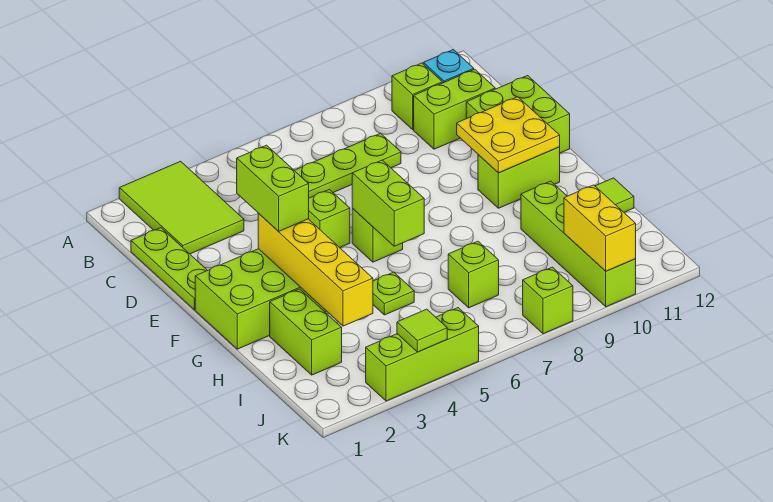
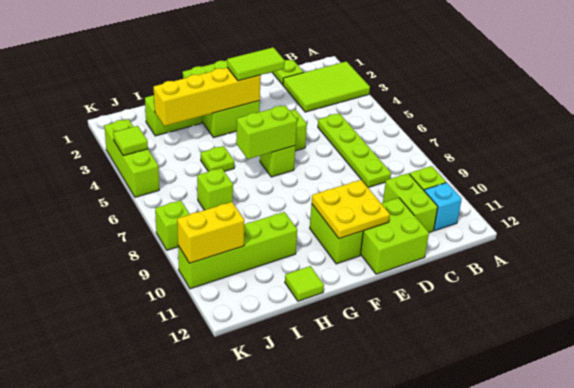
lime 1x3 plate [131,228,207,310] -> lime 1x1 plate [272,60,304,85]
lime 1x2 brick [237,145,309,232] -> lime 1x2 tile [227,47,285,81]

